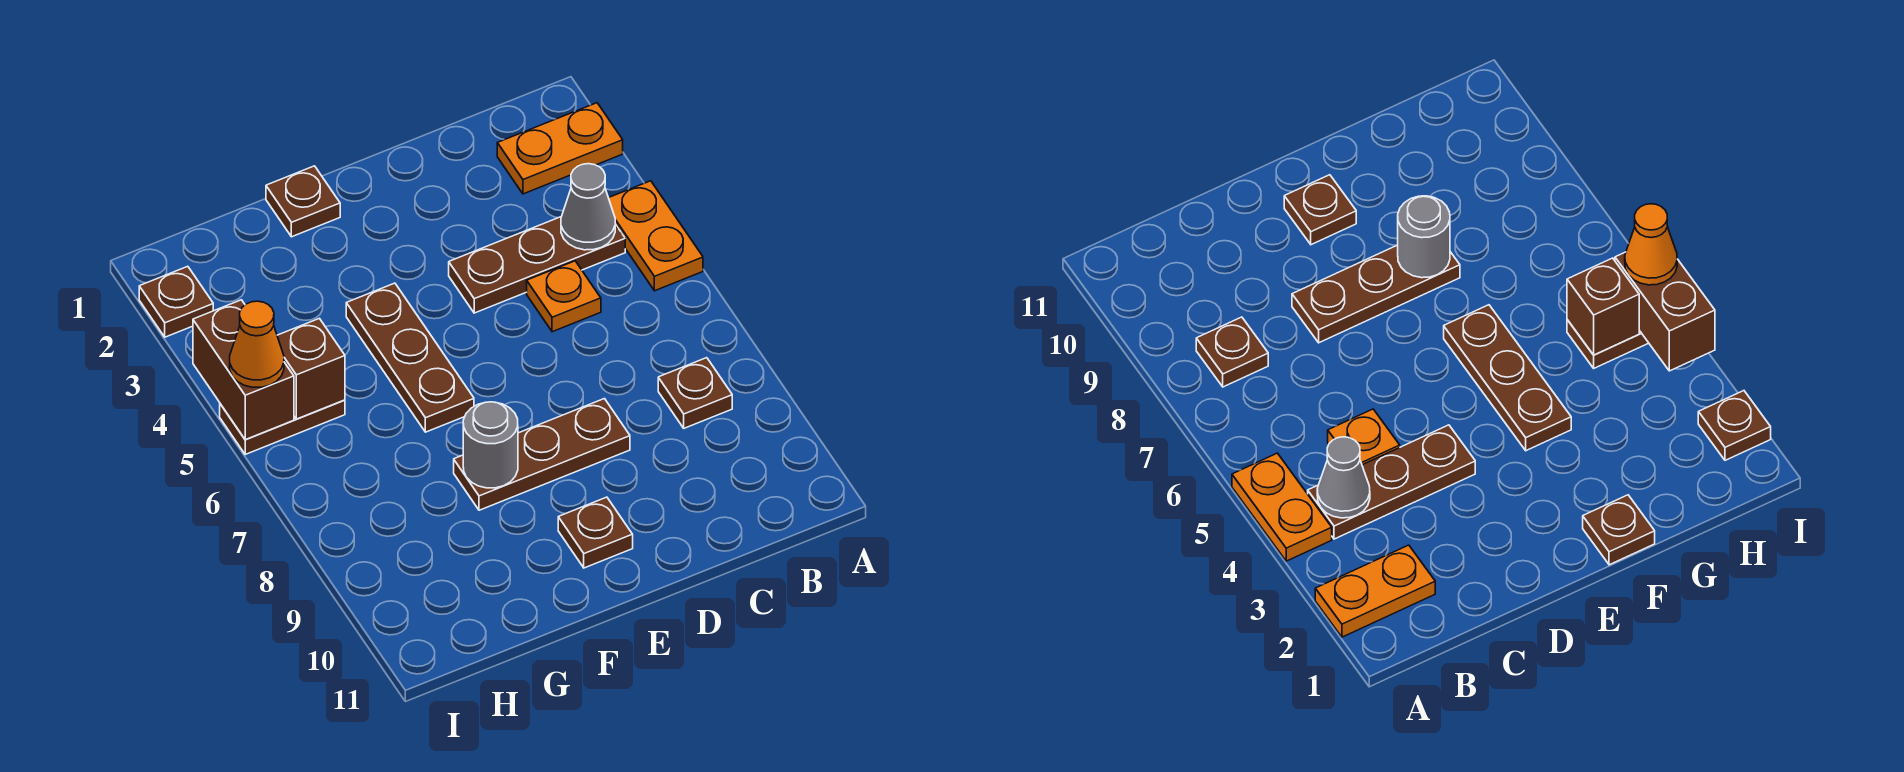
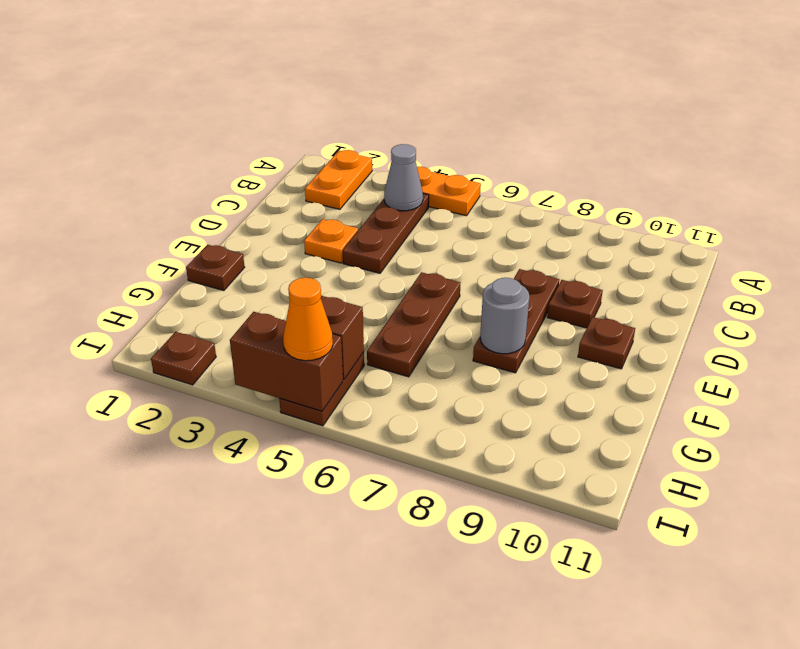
brown 1x1 plate [658,358,732,428] -> brown 1x1 plate moved to [547,280,603,328]
orange 1x1 plate [527,261,601,332] -> orange 1x1 plate moved to [304,219,358,263]
brown 1x3 plate [346,283,474,432] -> brown 1x3 plate turned to [367,272,460,377]

